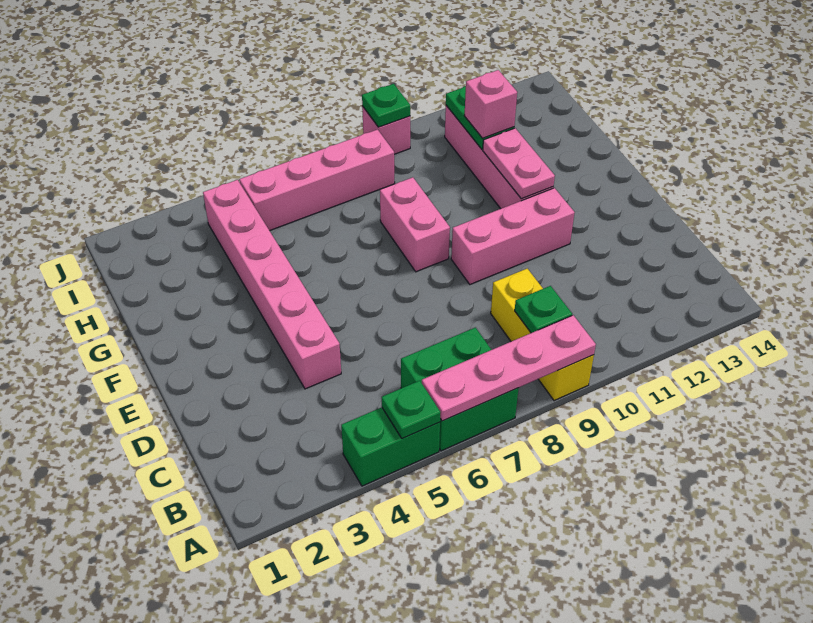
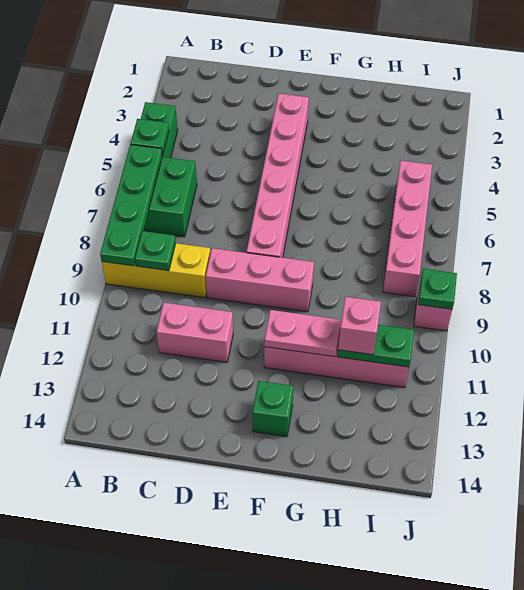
pink 1x4 plate [422,315,596,421] -> green 1x4 plate [100,144,163,266]
pink 1x6 brick [203,180,341,389] -> pink 1x6 brick turned to [247,94,309,258]
pink 1x3 brick [451,188,575,284] -> pink 1x3 brick turned to [206,248,314,312]
pink 1x2 brick [380,177,450,272] -> pink 1x2 brick moved to [157,303,233,362]
none -> green 1x1 brick [253,381,293,437]

